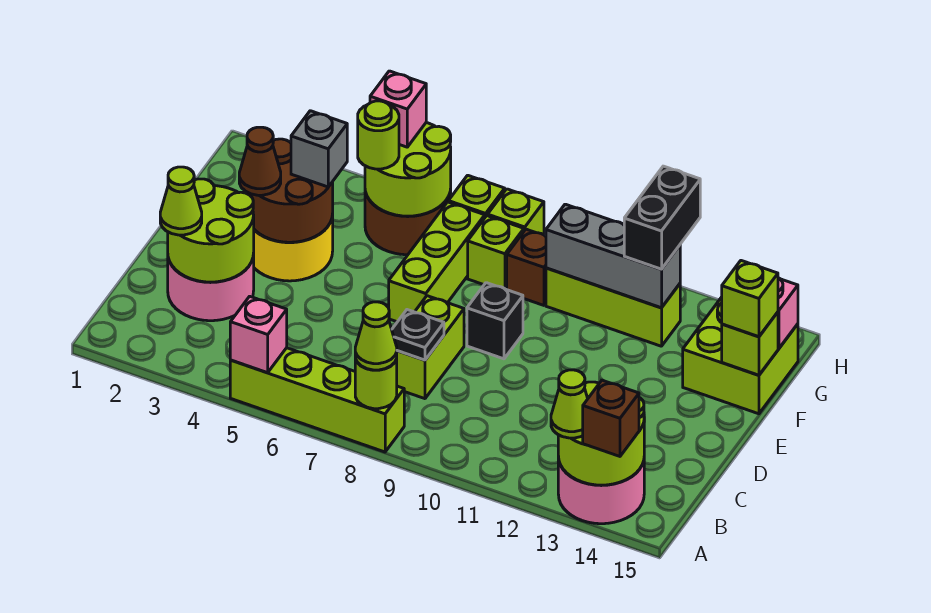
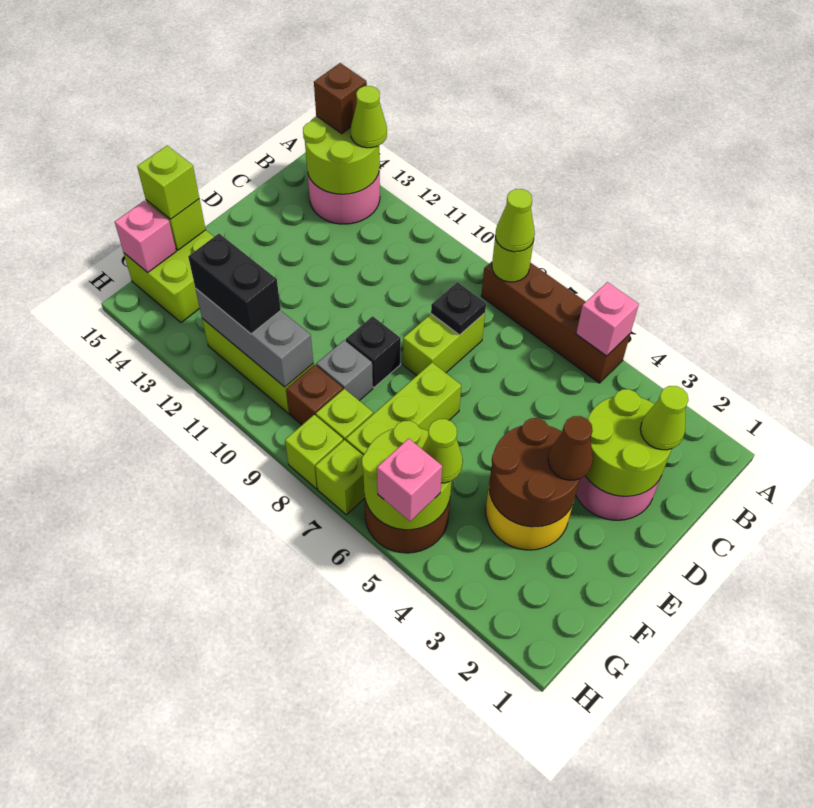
lime 1x4 brick [230,348,404,452] -> brown 1x4 brick [481,262,630,383]
grey 1x1 brick [291,111,347,187] -> grey 1x1 brick moved to [316,340,373,401]
lime 1x1 round brick [358,101,399,169] -> lime 1x1 cone [422,419,463,483]
black 1x2 brick [624,166,700,269] -> black 1x2 brick turned to [188,234,281,334]

